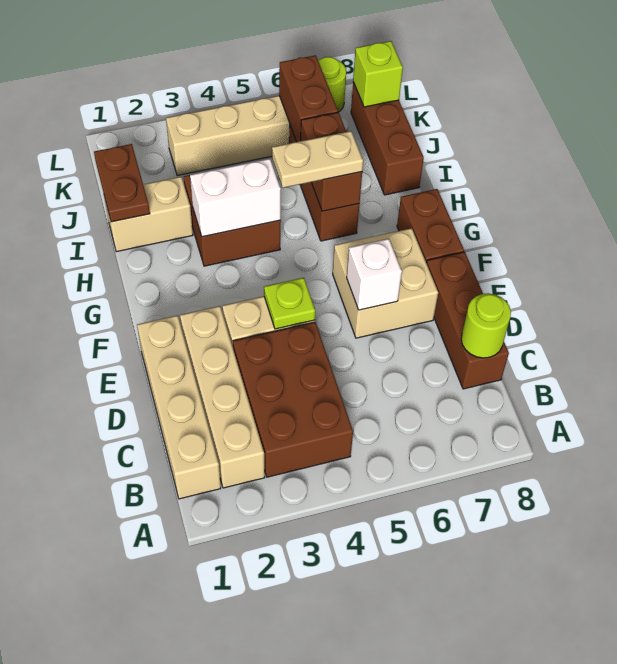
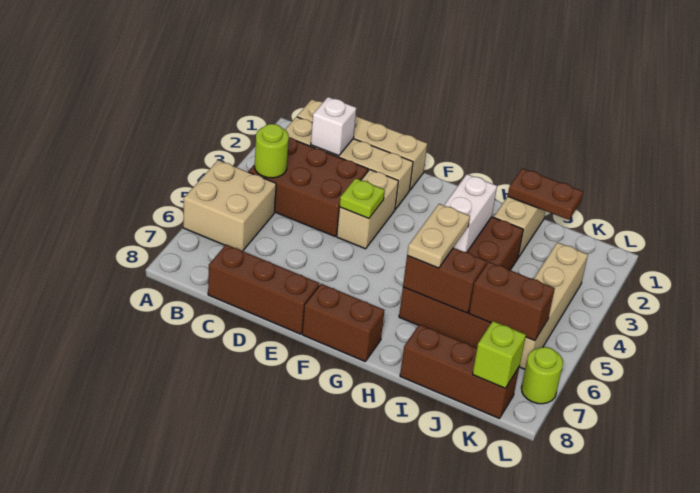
lime 1x1 round brick [461,293,511,358] -> lime 1x1 round brick moved to [255,124,289,178]
tan 2x2 brick [333,228,438,338] -> tan 2x2 brick moved to [183,160,276,251]
white 1x1 brick [347,239,402,310] -> white 1x1 brick moved to [311,97,356,156]

